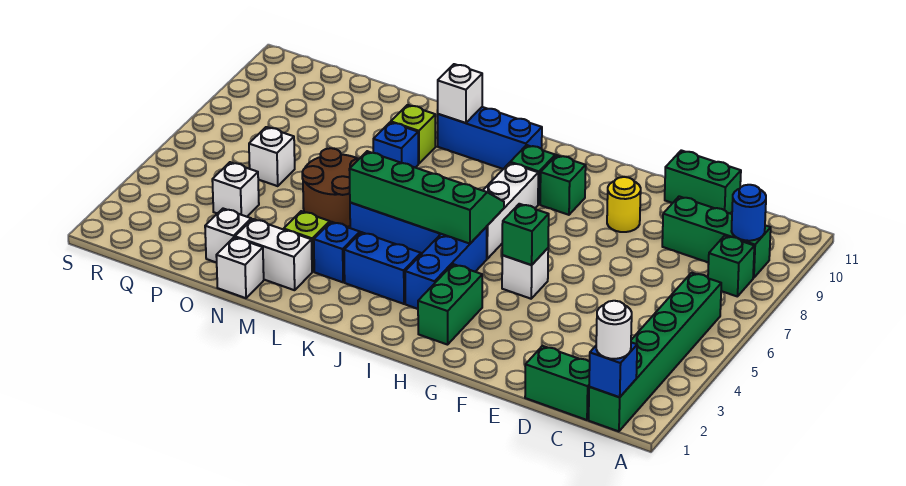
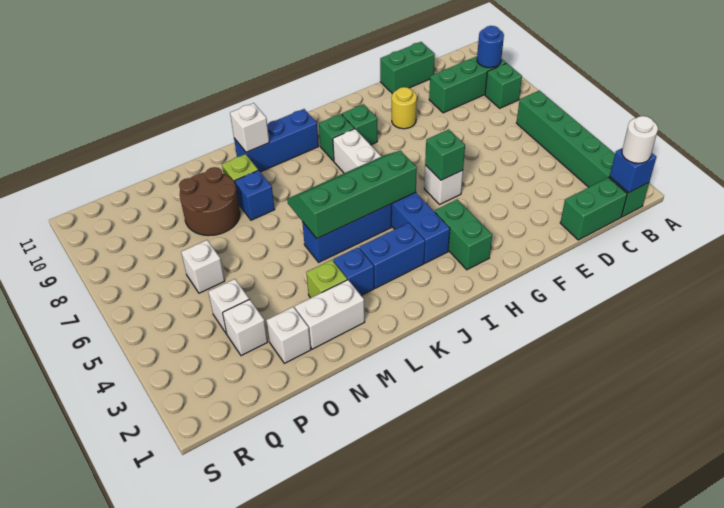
brown 2x2 round brick [302,148,359,227] -> brown 2x2 round brick moved to [179,167,240,236]
white 1x1 brick [216,237,264,298] -> white 1x1 brick moved to [223,299,268,356]

